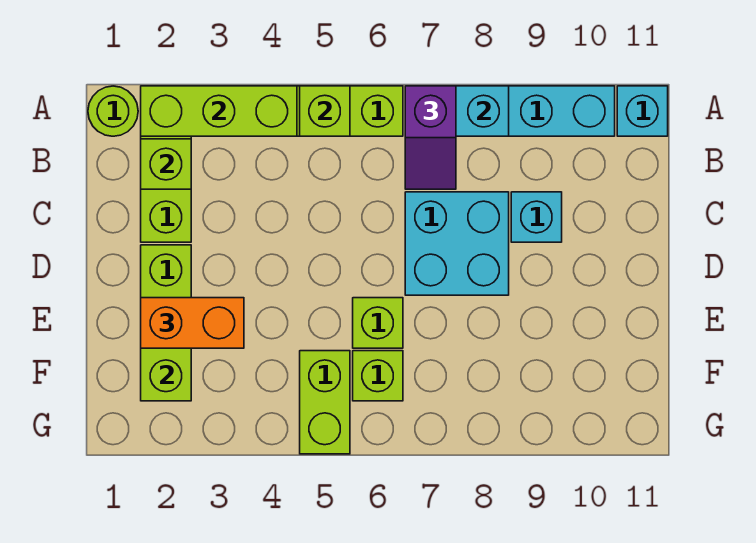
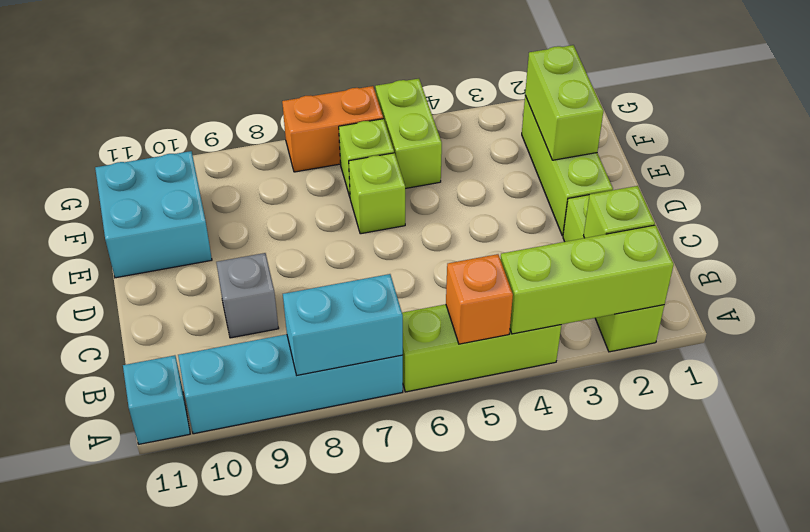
lime 1x1 round brick [88,86,138,136] -> none
lime 1x1 brick [300,86,350,136] -> orange 1x1 brick [446,254,513,344]
purple 1x2 slope [405,86,456,189] -> none
cyan 2x2 brick [405,192,509,295] -> cyan 2x2 brick moved to [95,151,212,278]
cyan 1x1 brick [511,192,562,242] -> grey 1x1 brick [216,253,279,338]
orange 1x2 brick [141,298,244,348] -> orange 1x2 brick moved to [282,86,383,172]

